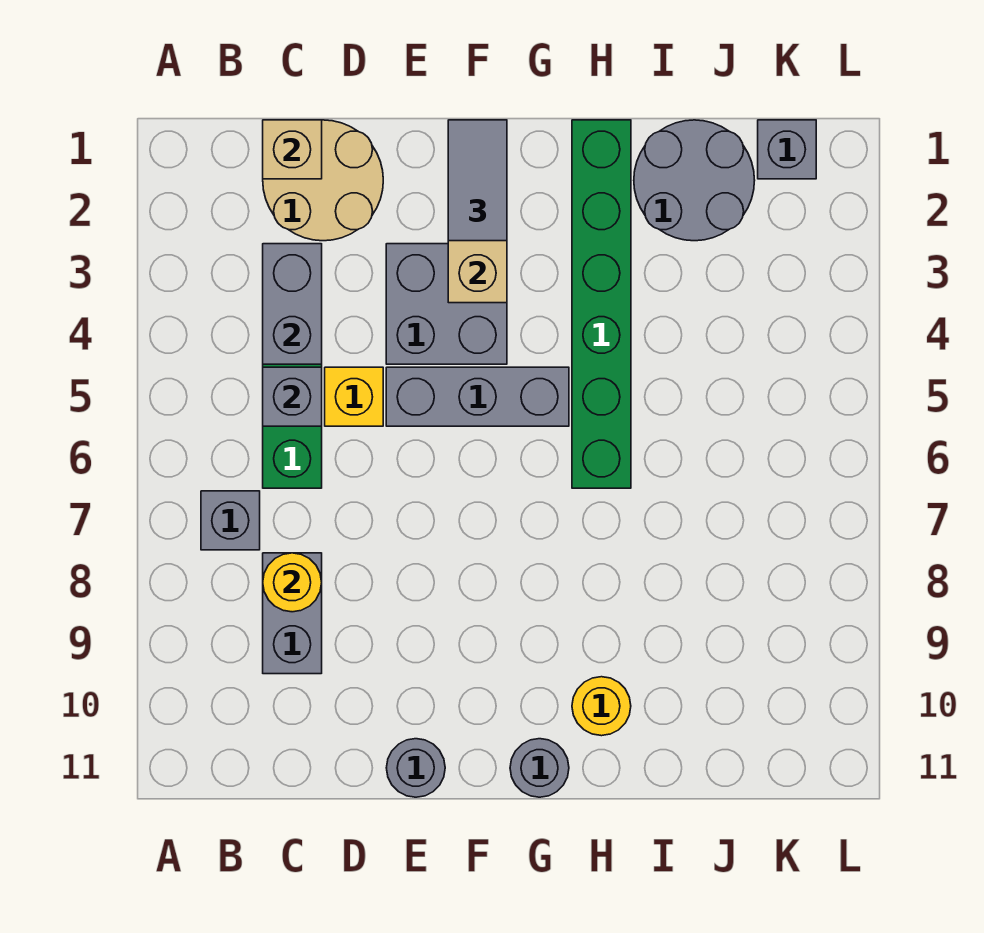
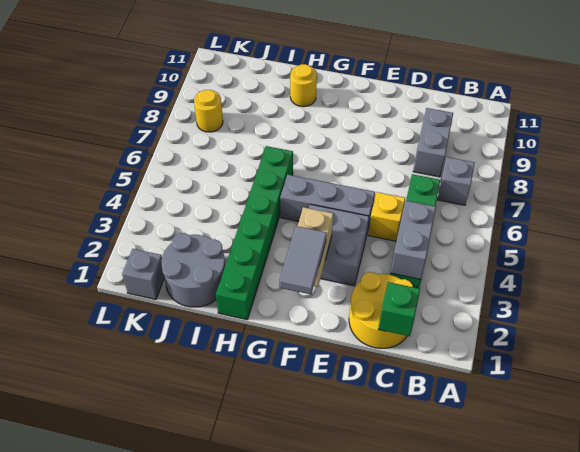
tan 2x2 round brick [263,120,383,241] -> yellow 2x2 round brick [349,272,413,348]
tan 1x1 brick [263,120,322,179] -> green 1x1 brick [378,282,420,336]
grey 1x1 brick [263,367,322,426] -> none
yellow 1x1 round brick [263,553,322,612] -> yellow 1x1 round brick moved to [194,90,223,132]
grey 1x1 round brick [386,739,445,797] -> none
grey 1x1 round brick [510,739,569,797] -> none

